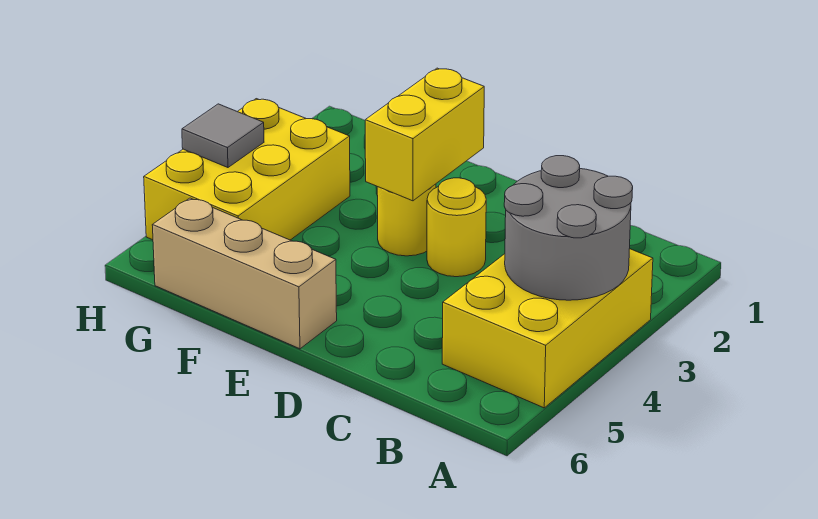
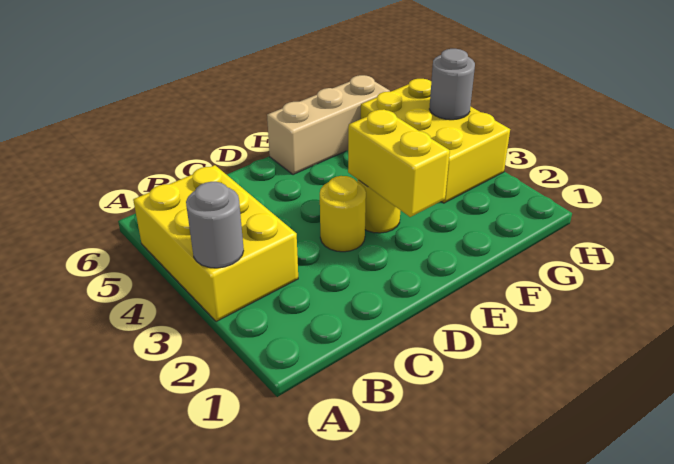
grey 2x2 round brick [504,156,633,300] -> grey 1x1 round brick [186,182,244,268]
grey 1x1 tile [182,104,264,168] -> grey 1x1 round brick [429,49,475,120]

